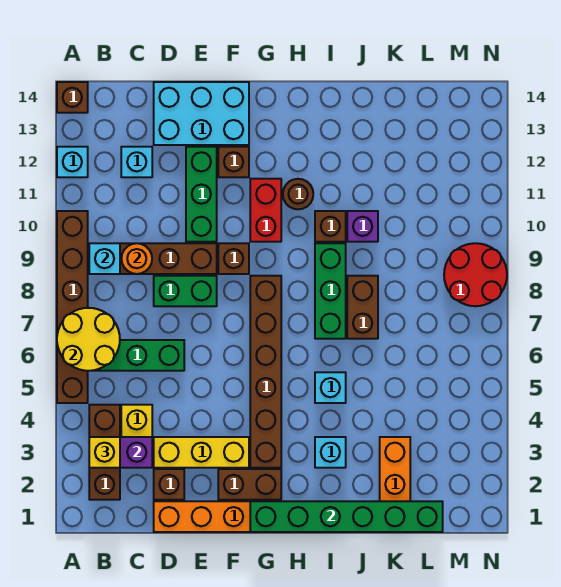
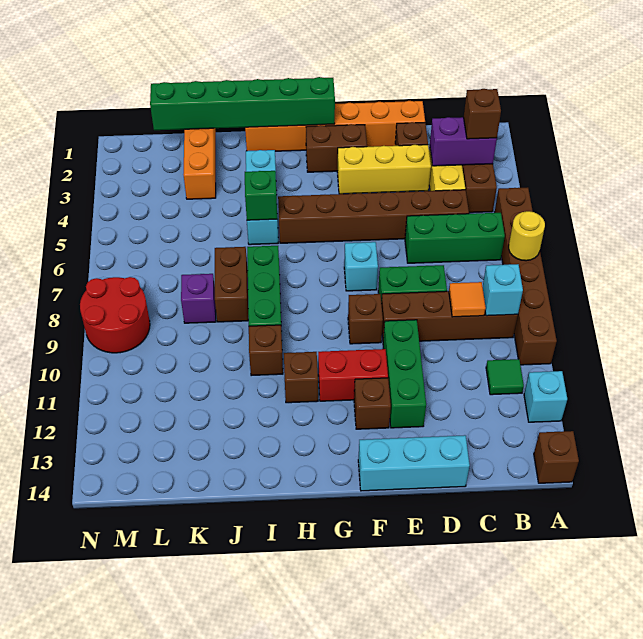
yellow 2x2 round brick [57,308,120,371] -> yellow 1x1 round brick [509,211,545,261]
yellow 1x1 brick [89,437,120,468] -> brown 1x1 brick [464,89,501,139]
none -> green 1x1 tile [486,359,524,395]
orange 1x1 round brick [121,243,152,274] -> orange 1x1 tile [449,282,486,317]
cyan 1x1 brick [121,147,152,177] -> cyan 1x1 brick moved to [344,242,378,291]
cyan 2x3 brick [154,82,249,145] -> cyan 1x3 brick [358,435,470,491]
brown 1x6 brick [250,276,281,468] -> brown 1x6 brick turned to [278,190,469,243]
red 1x2 brick [250,179,281,242] -> red 1x2 brick turned to [318,349,388,401]
brown 1x1 round brick [283,179,313,209] -> brown 1x1 brick [284,352,318,403]
none -> green 1x1 brick [245,171,277,220]
purple 1x1 brick [347,211,378,242] -> purple 1x1 brick moved to [181,274,216,323]

